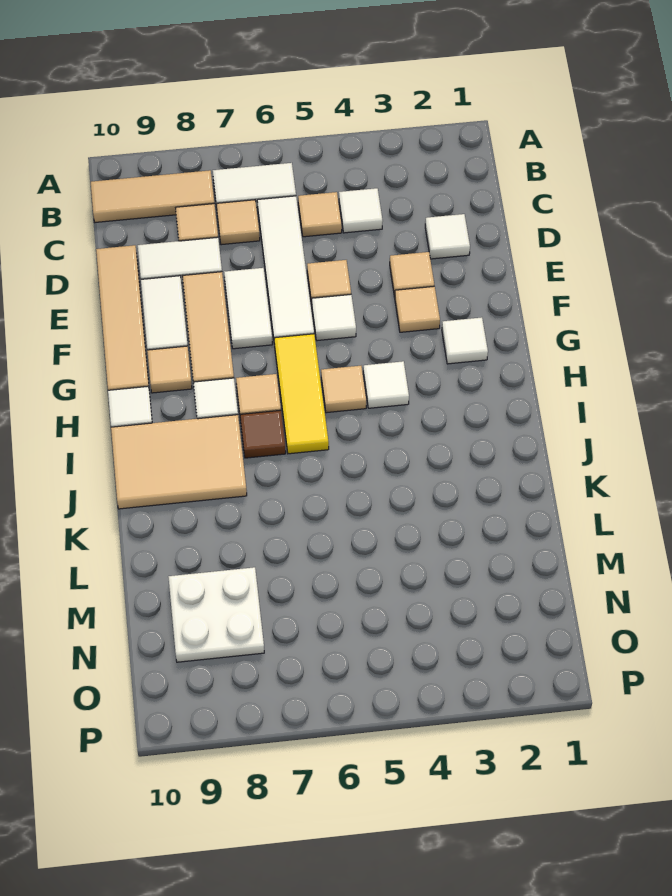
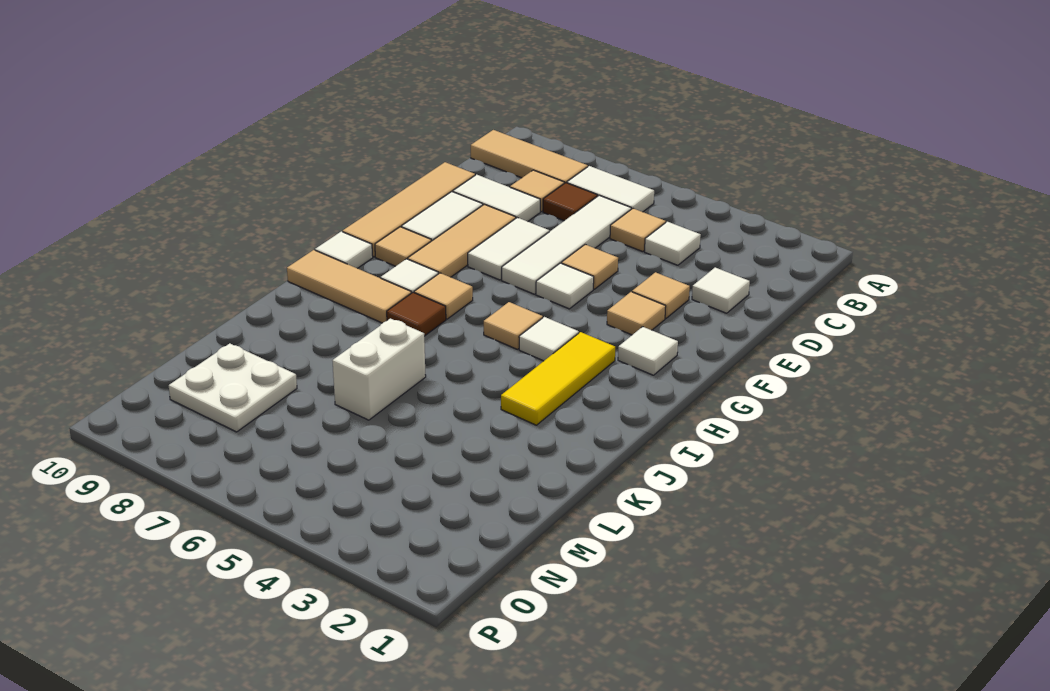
tan 1x1 tile [216,200,260,245] -> brown 1x1 tile [543,183,597,221]
yellow 1x3 tile [274,334,329,454] -> yellow 1x3 tile moved to [501,332,615,425]
tan 2x3 tile [111,415,247,509] -> tan 1x3 tile [287,250,411,323]
none -> white 1x2 brick [332,318,426,420]

